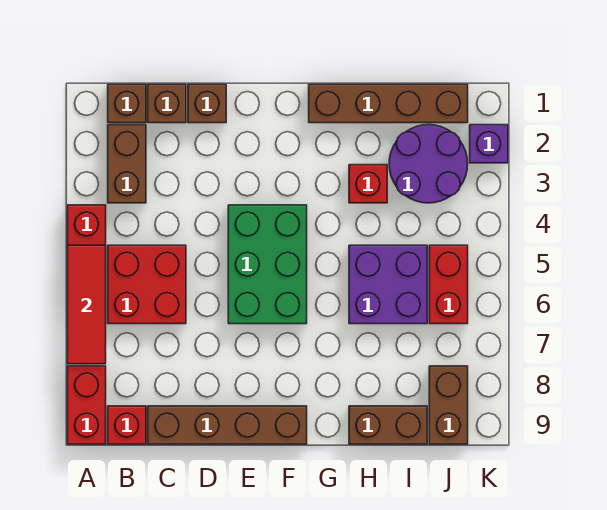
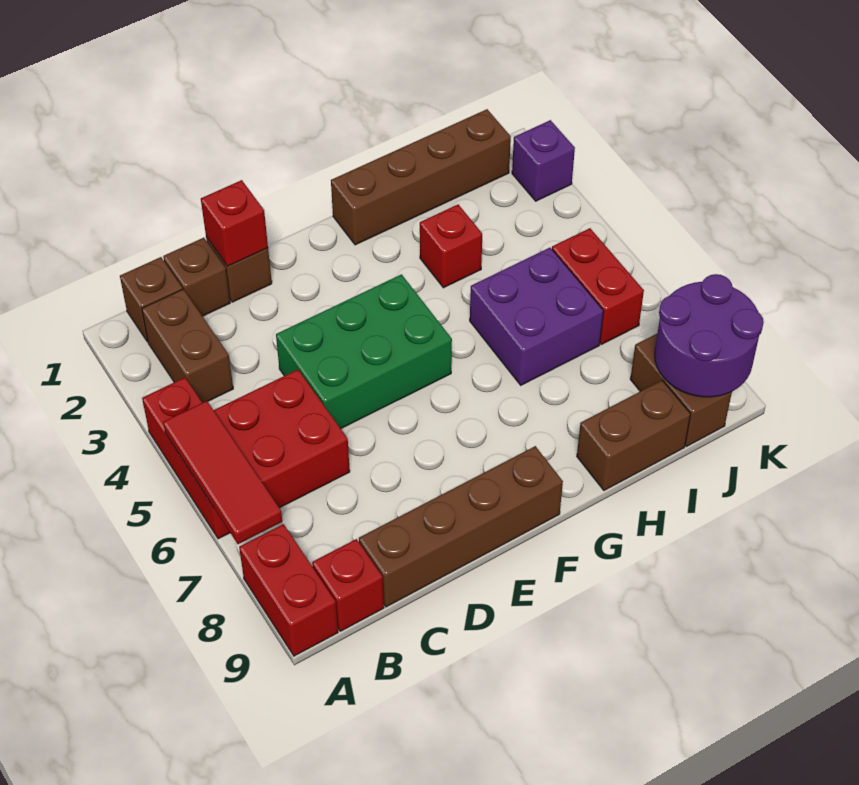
none -> red 1x1 brick [201,180,268,266]
green 2x3 brick [228,205,307,324] -> green 2x3 brick turned to [276,274,452,428]
purple 2x2 round brick [389,125,468,203] -> purple 2x2 round brick moved to [655,274,764,397]

